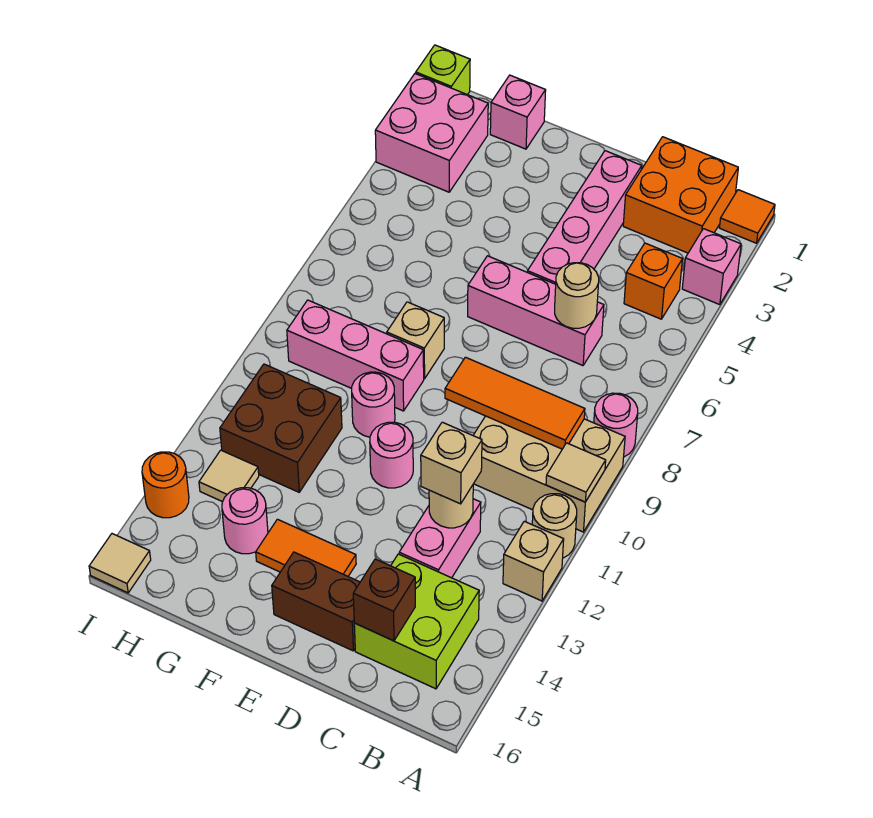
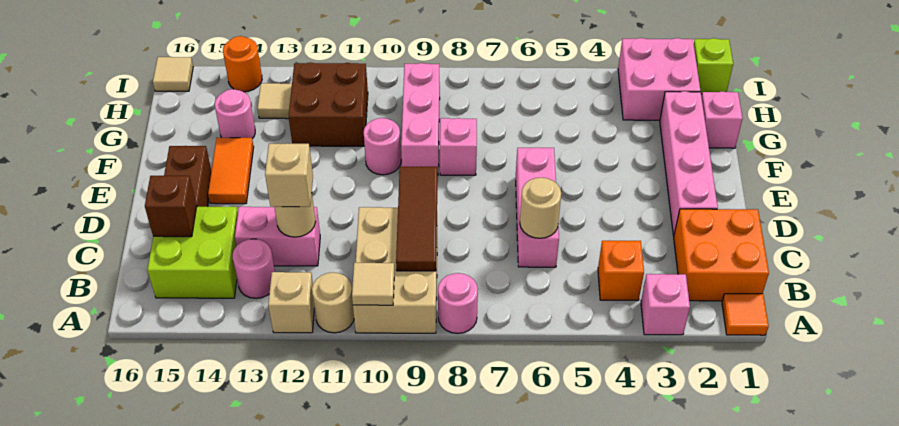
orange 1x3 tile [445,357,585,449] -> brown 1x3 tile [396,167,438,271]
pink 1x4 brick [527,151,642,284] -> pink 1x4 brick turned to [660,91,718,236]
pink 1x1 round brick [370,422,413,488] -> pink 1x1 round brick moved to [233,239,275,298]
tan 1x1 brick [387,302,444,379] -> pink 1x1 brick [440,118,477,175]

